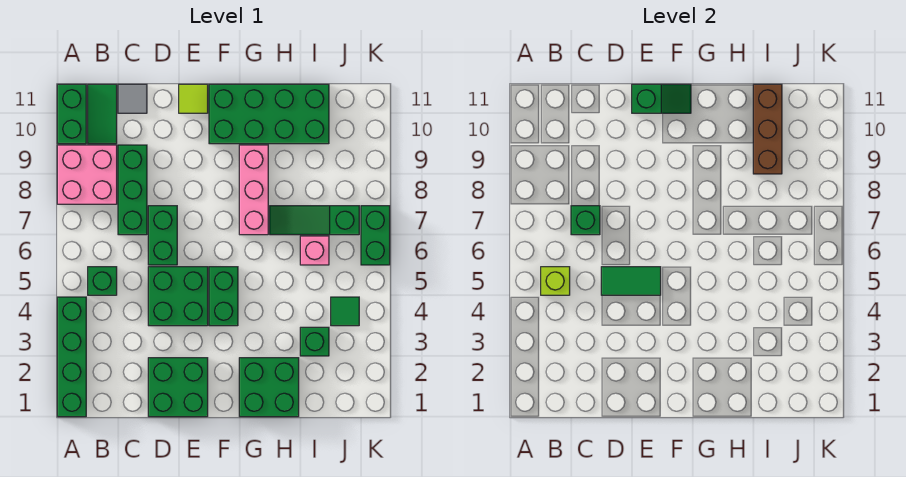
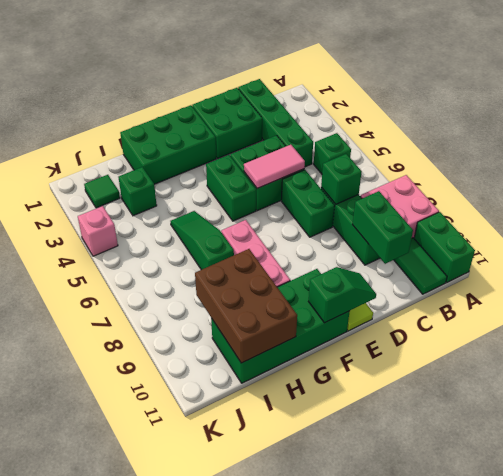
green 1x4 brick [57,297,86,417] -> green 1x4 brick moved to [238,79,313,167]
lime 1x1 brick [541,267,570,295] -> none
grey 1x1 tile [118,84,147,113] -> none
green 1x2 tile [601,267,661,295] -> pink 1x2 tile [244,145,305,188]
green 1x2 slope [632,84,691,113] -> green 1x2 slope turned to [309,267,376,323]
green 2x2 brick [239,358,299,417] -> green 2x3 brick [120,105,216,184]
green 1x3 slope [270,206,359,235] -> green 1x3 slope turned to [171,211,234,270]
pink 1x1 brick [300,236,329,265] -> pink 1x1 brick moved to [78,206,118,256]
brown 1x3 brick [753,84,782,174] -> brown 2x3 brick [195,249,297,363]
green 1x1 tile [331,297,359,326] -> green 1x1 tile moved to [84,175,120,208]
green 1x2 brick [361,206,390,265] -> green 1x2 brick moved to [352,191,413,264]

